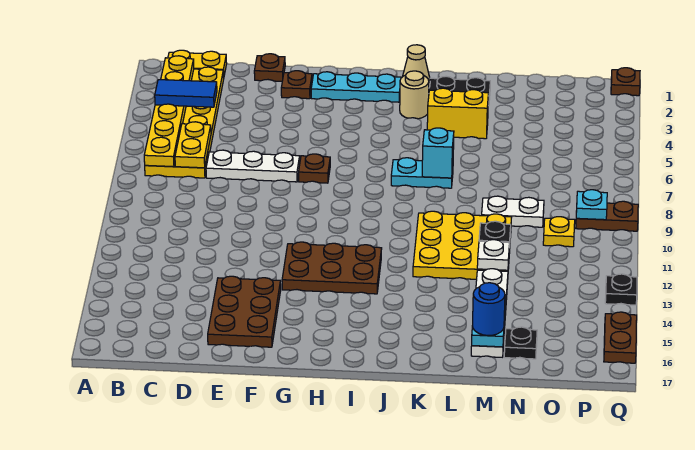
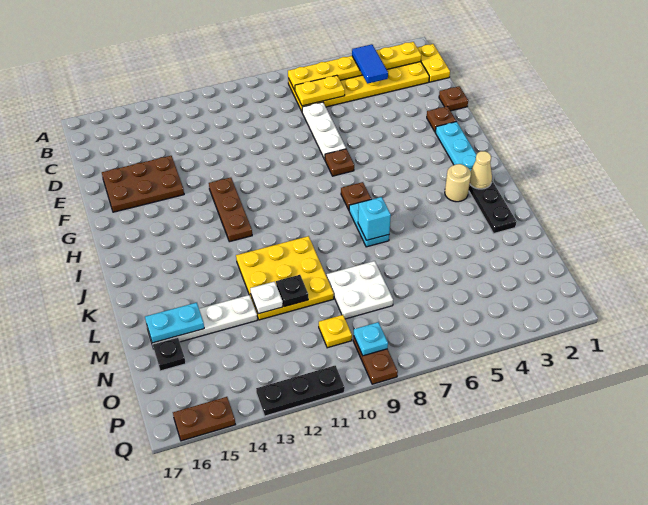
brown 2x3 plate [282,242,382,294] -> brown 1x3 plate [209,178,252,242]
yellow 1x2 brick [427,88,488,139] -> none
white 1x2 plate [482,196,544,227] -> white 2x2 plate [327,261,393,319]
blue 1x1 round brick [472,283,505,335] -> none
brown 1x1 plate [611,68,640,96] -> brown 1x1 plate moved to [341,182,371,210]
black 1x1 plate [605,274,637,305] -> black 1x3 plate [256,366,345,416]

